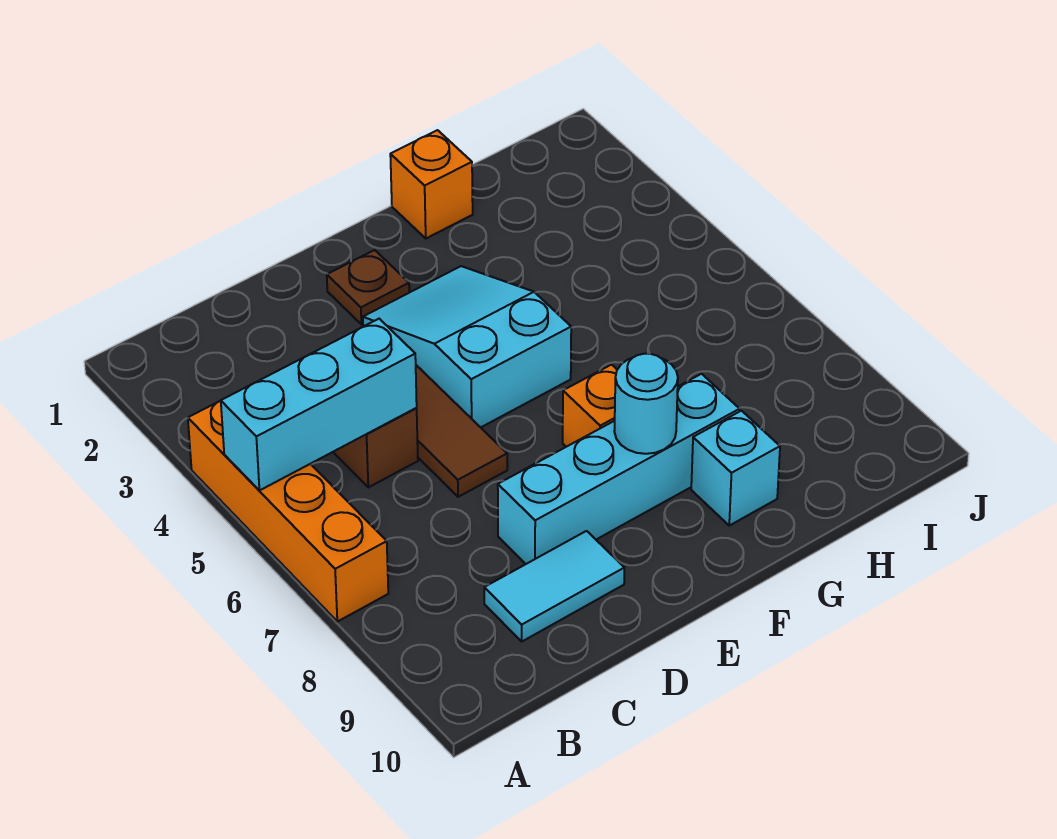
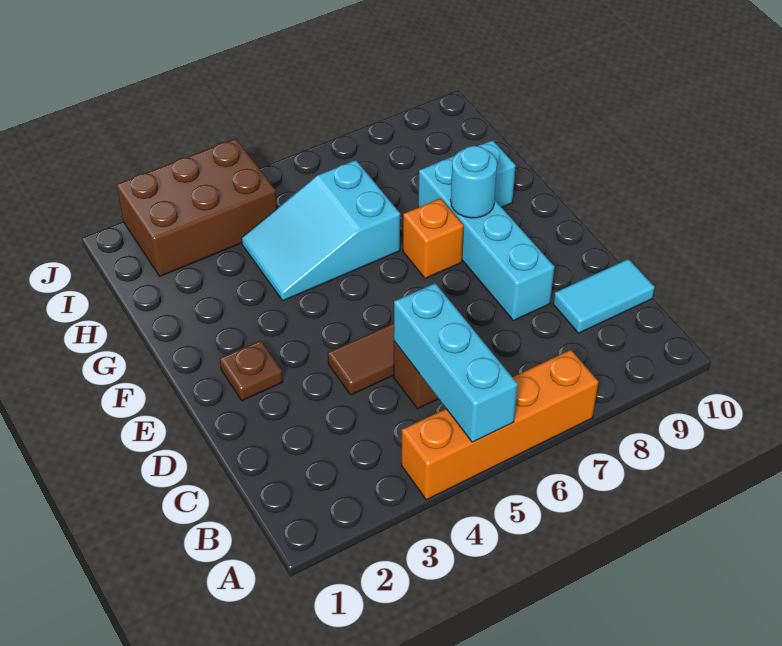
cyan 1x2 tile [484,531,624,641] -> cyan 1x2 tile turned to [553,259,655,333]
cyan 2x3 slope [363,266,571,427] -> cyan 2x3 slope moved to [241,160,400,301]
orange 1x1 brick [390,130,473,238] -> none
none -> brown 2x3 brick [116,138,277,276]

